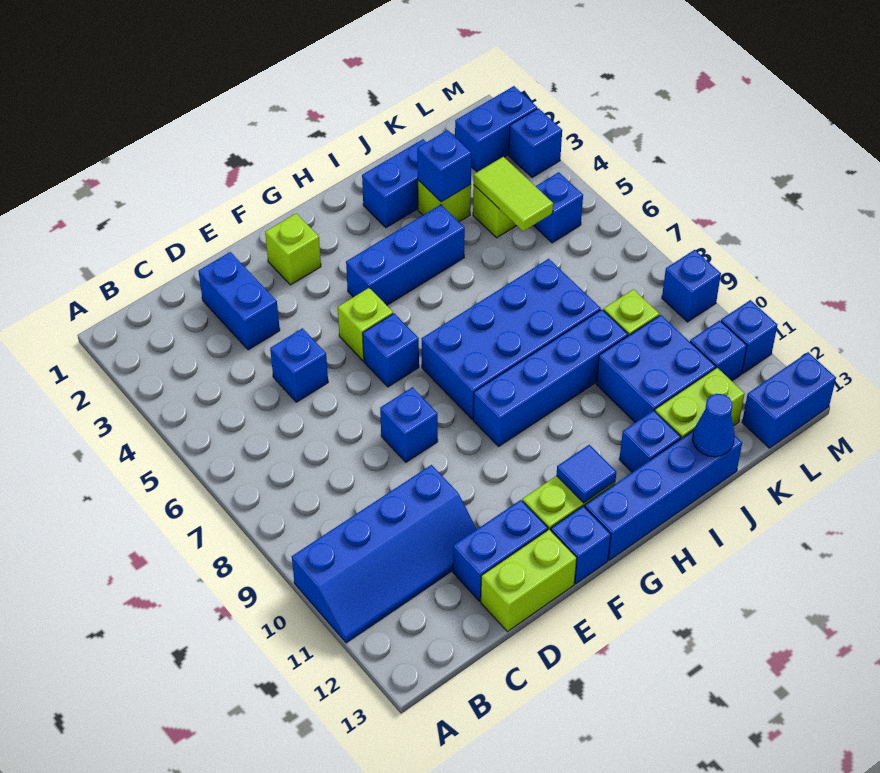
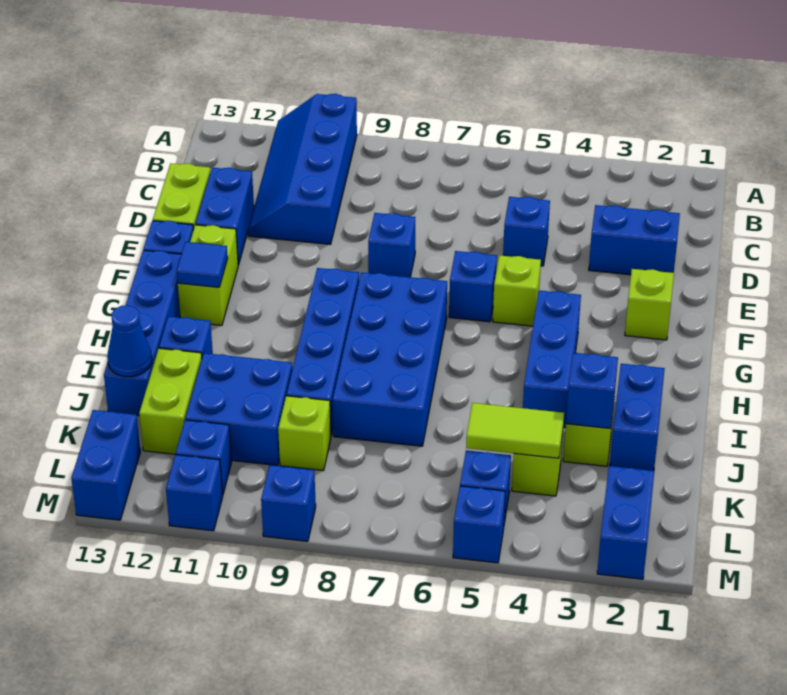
blue 1x1 brick [509,108,562,178] -> blue 1x1 brick moved to [453,486,506,563]

